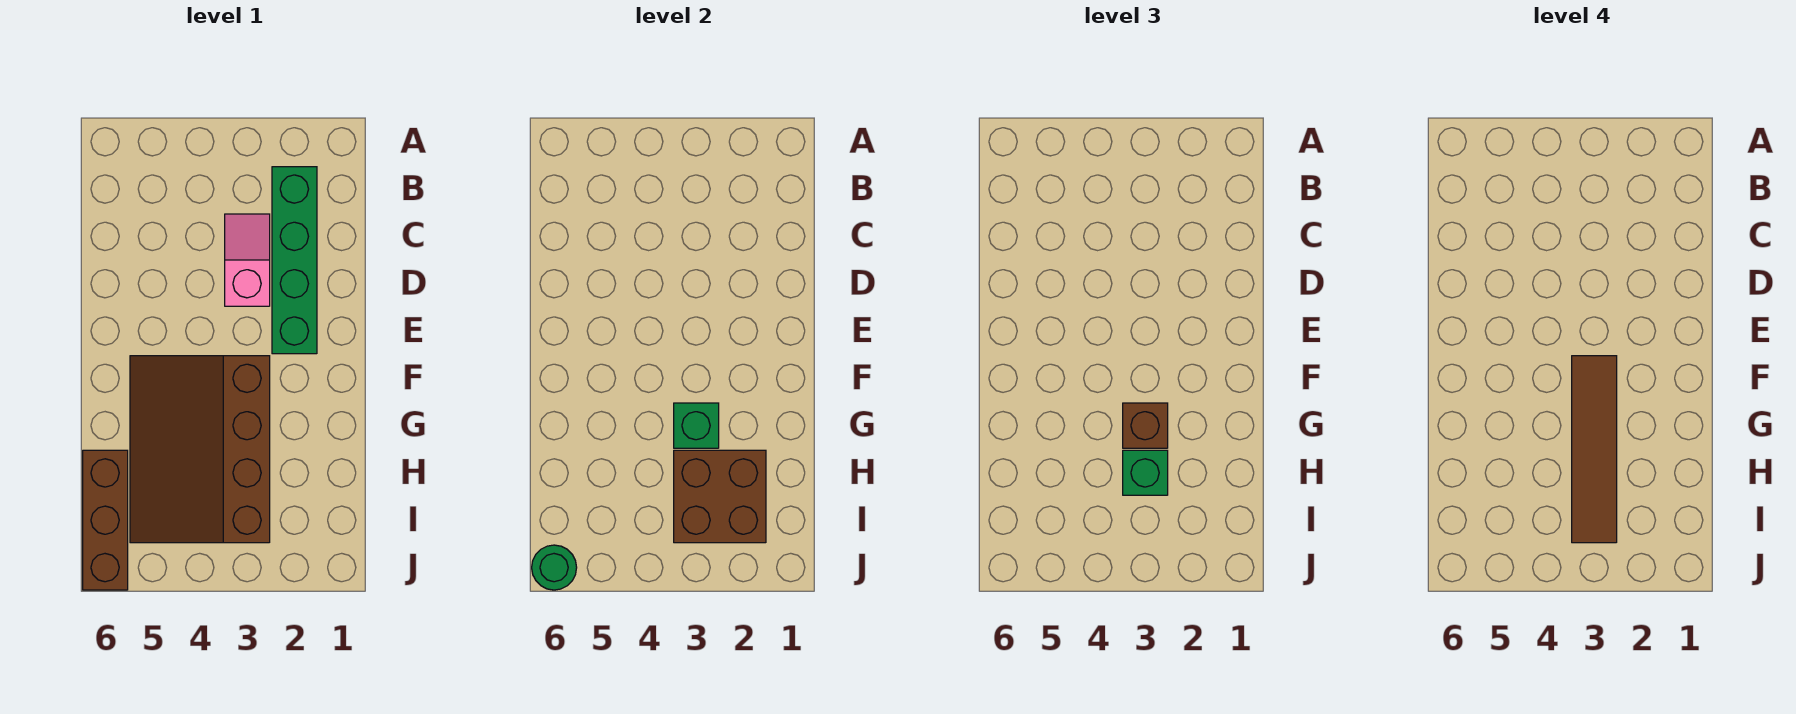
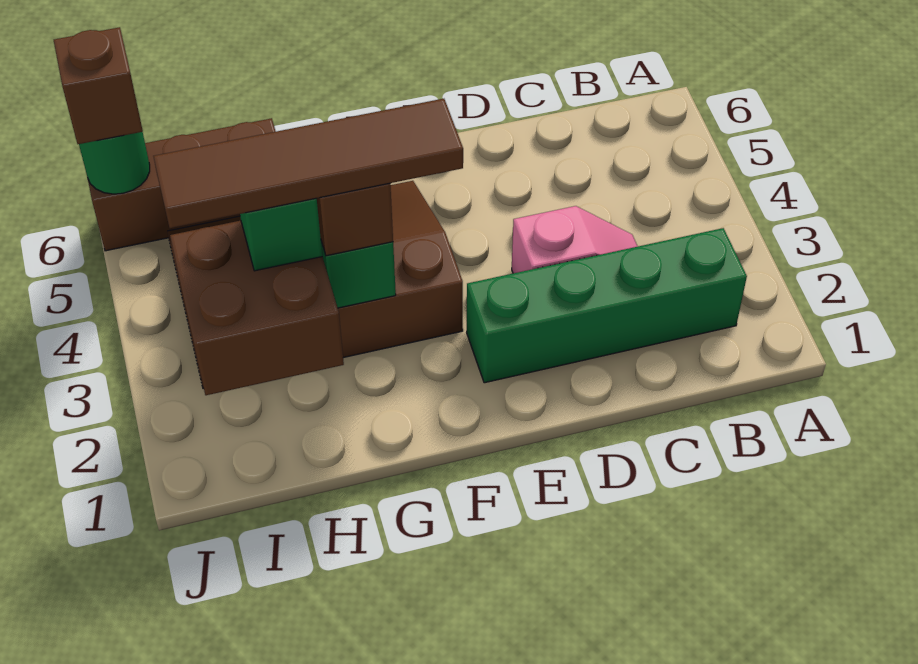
none -> brown 1x1 brick [54,27,143,144]

